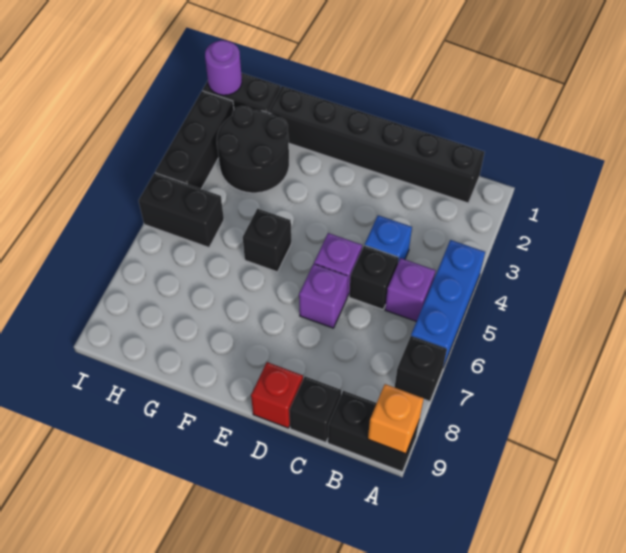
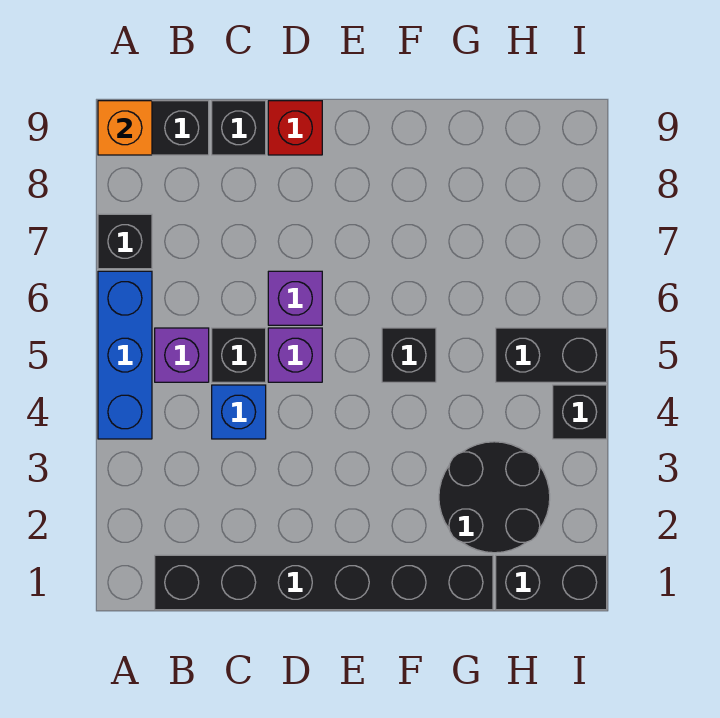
purple 1x1 round brick [205,40,242,95] -> none
black 1x3 brick [155,91,234,189] -> black 1x1 brick [553,385,607,439]

